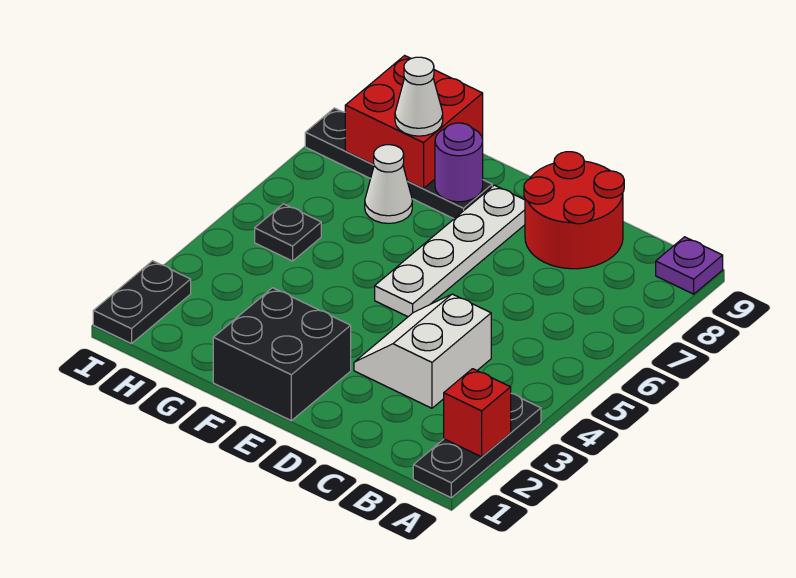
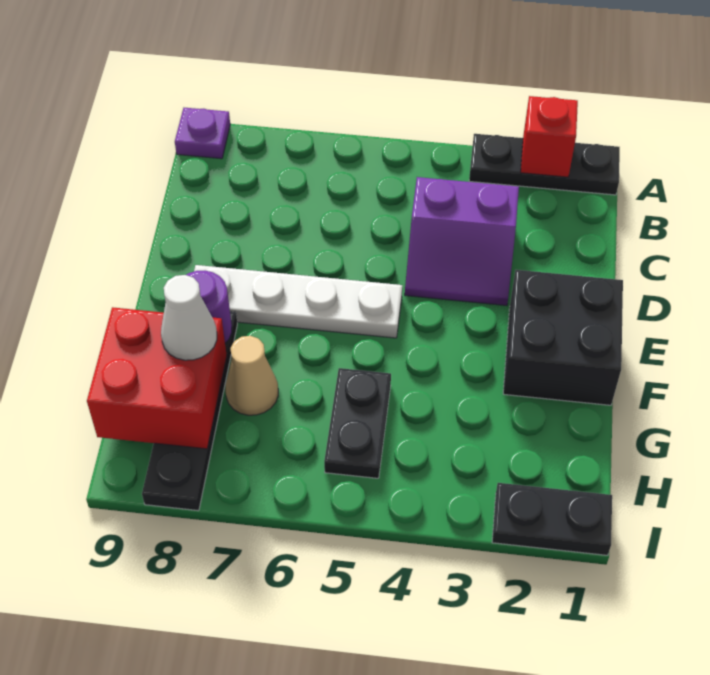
white 2x2 slope [354,294,491,408] -> purple 2x2 slope [405,177,519,306]
red 2x2 round brick [524,152,624,269] -> none
white 1x1 cone [365,145,412,223] -> tan 1x1 cone [226,336,278,415]
black 1x1 plate [255,204,321,261] -> black 1x2 plate [324,368,391,478]

